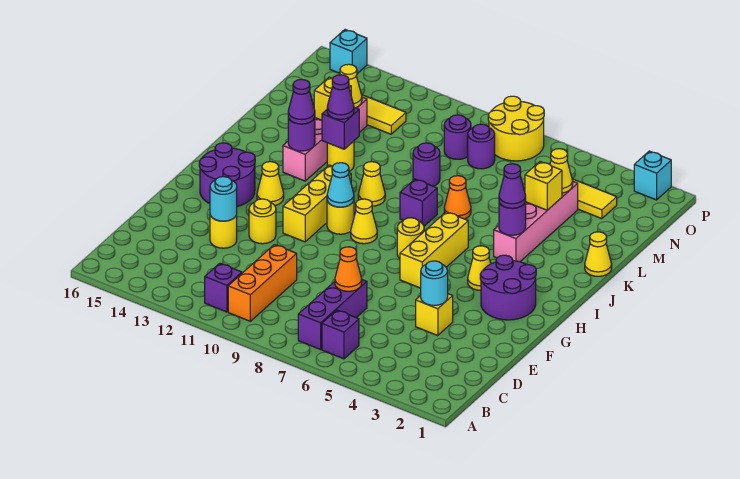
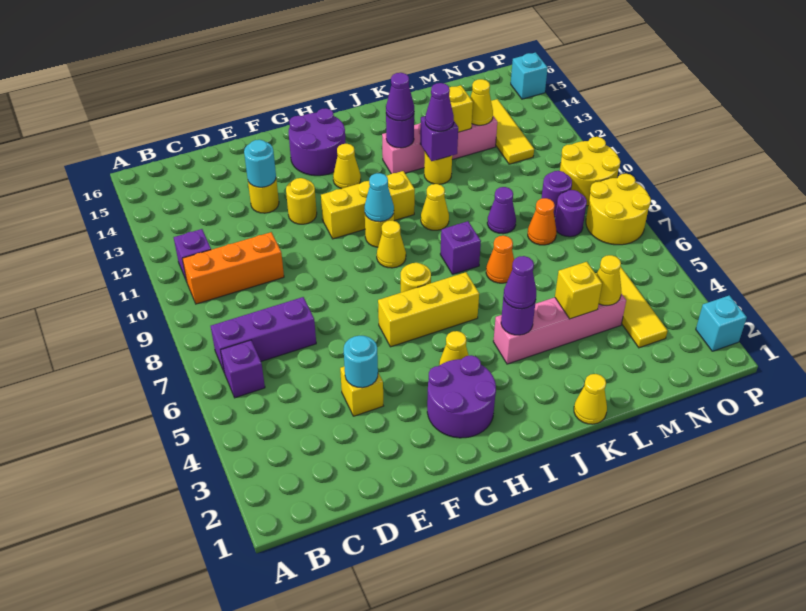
orange 1x1 cone [335,247,362,291] -> orange 1x1 cone moved to [528,198,557,245]
purple 1x1 round brick [413,143,440,186] -> purple 1x1 cone [487,187,516,234]
none -> yellow 2x2 round brick [560,137,621,206]

